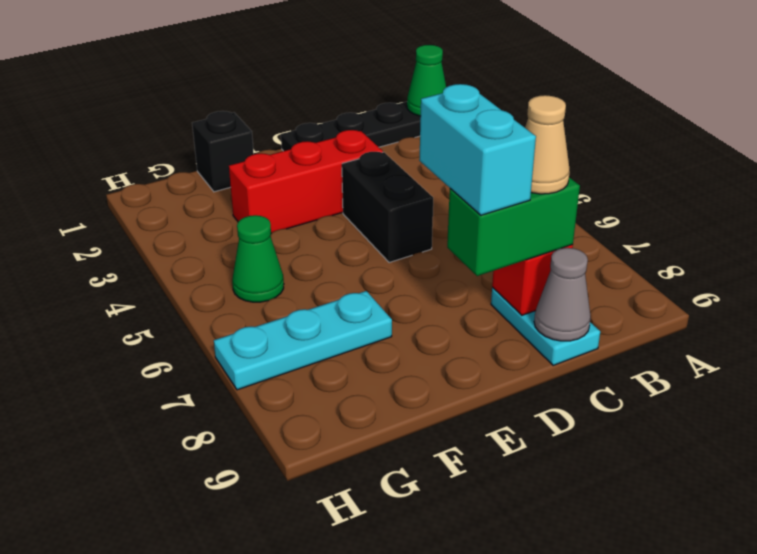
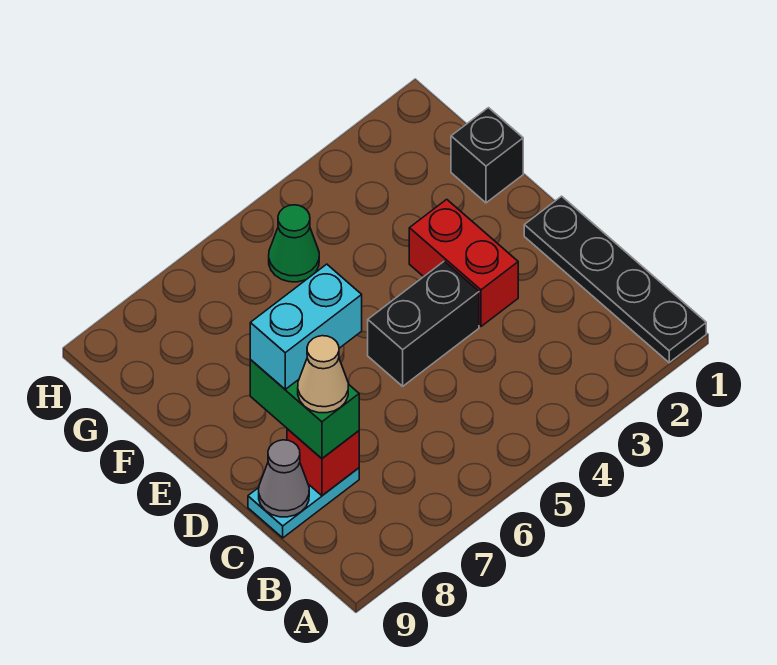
green 1x1 cone [407,45,446,116] -> none
red 1x3 brick [229,130,383,233] -> red 1x2 brick [409,199,518,326]
cyan 1x3 plate [214,291,392,390] -> none

